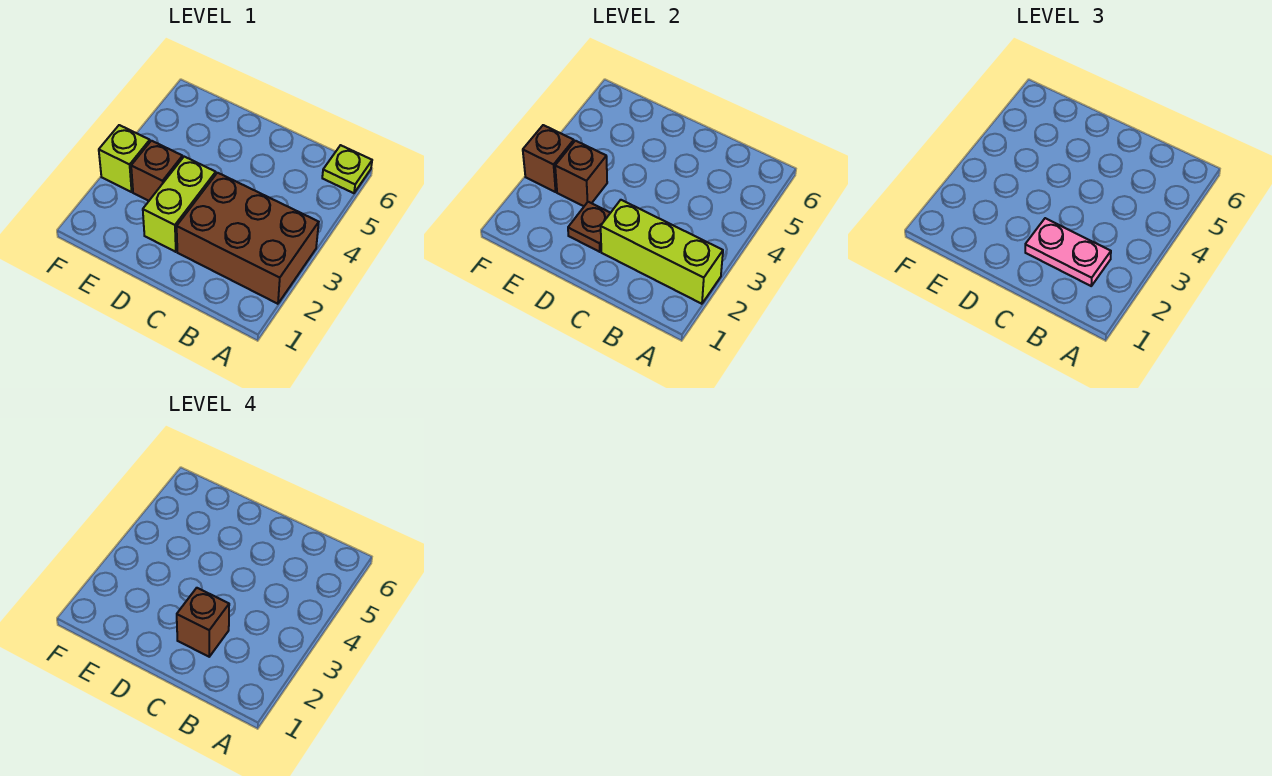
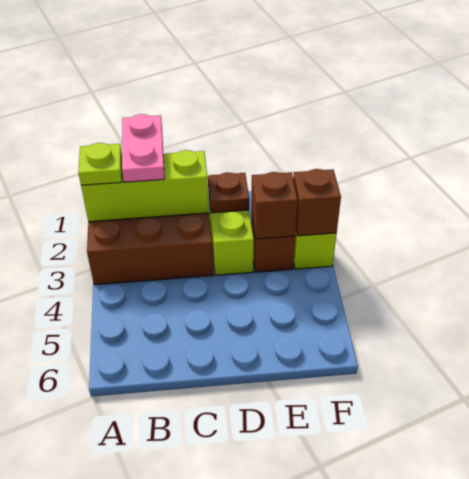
lime 1x1 plate [322,145,372,193] -> lime 1x1 plate moved to [78,143,122,185]
pink 1x2 plate [1025,218,1111,286] -> pink 1x2 plate turned to [122,114,165,182]
brown 1x1 brick [177,588,229,657] -> none

